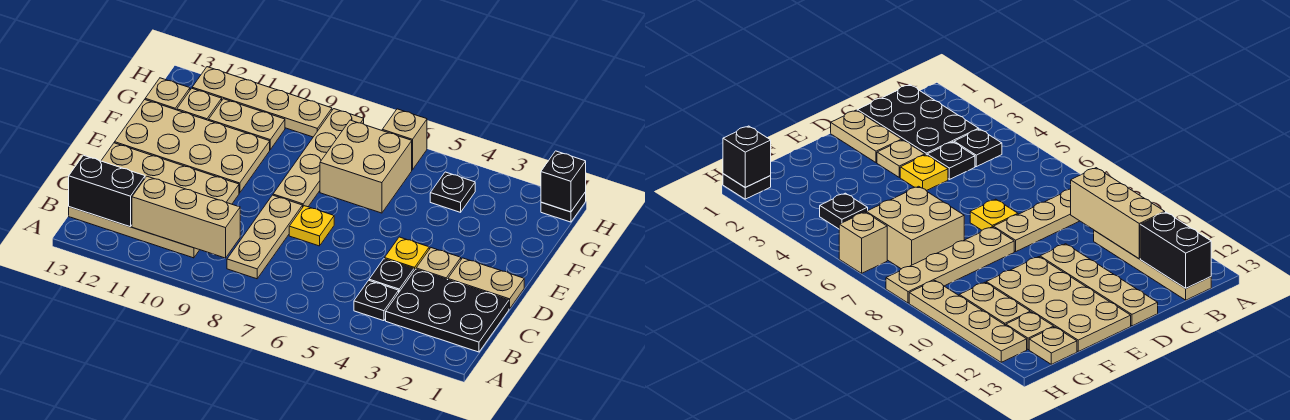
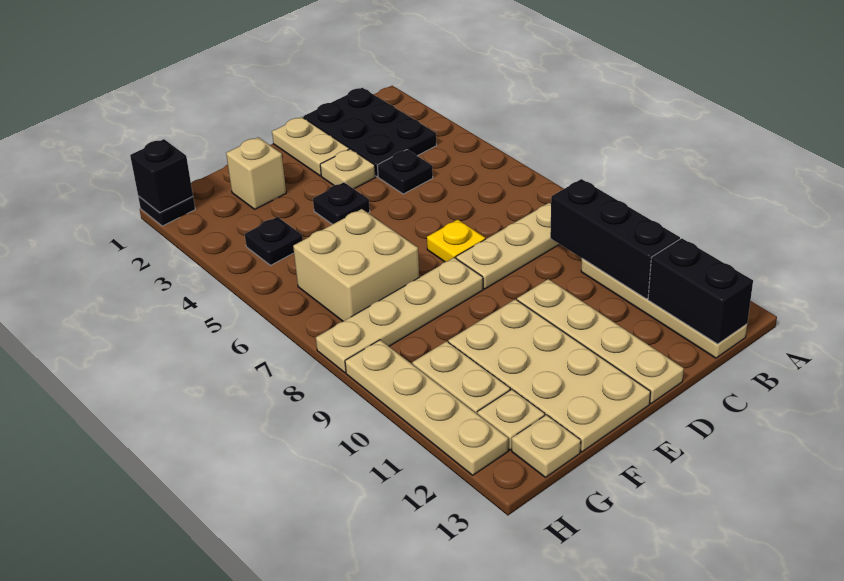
black 1x1 plate [354,280,399,321] -> black 1x1 plate moved to [313,182,370,224]
tan 1x3 brick [132,176,240,258] -> black 1x3 brick [550,179,680,299]
yellow 1x1 plate [385,237,429,270] -> none
tan 1x1 brick [382,109,427,170] -> tan 1x1 brick moved to [226,137,286,209]

